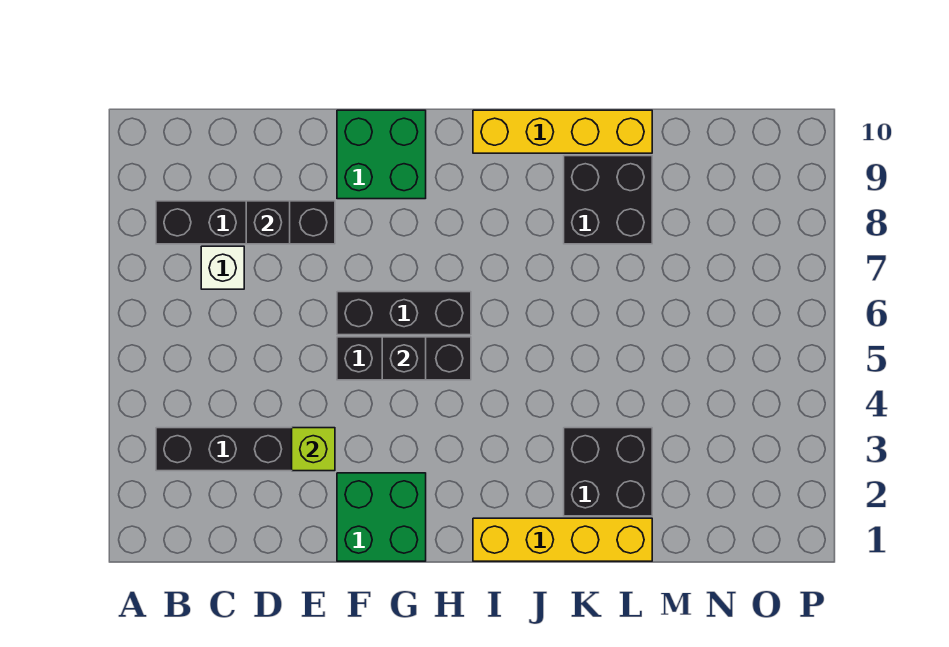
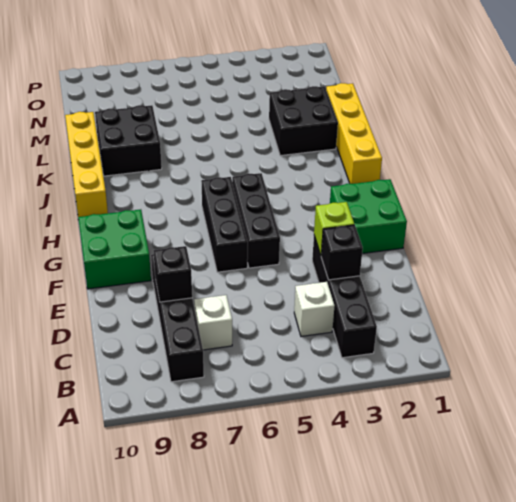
none -> white 1x1 brick [294,282,335,336]
black 1x1 brick [382,337,426,380] -> black 1x1 brick moved to [321,225,363,280]

